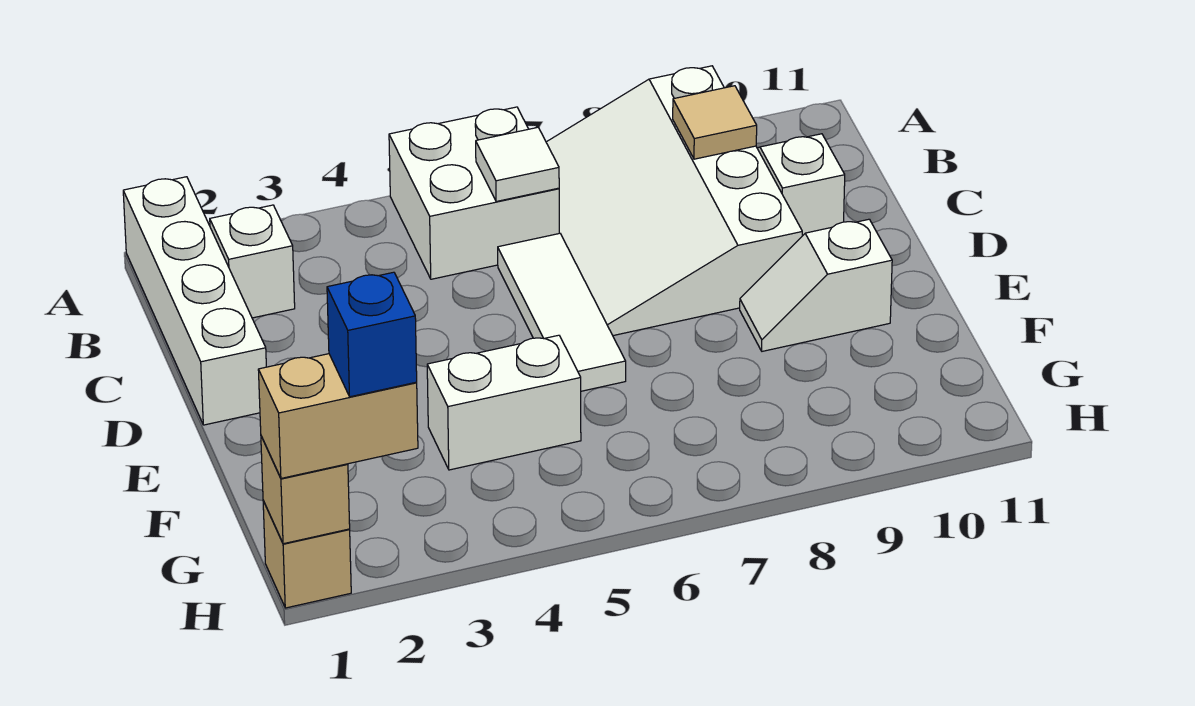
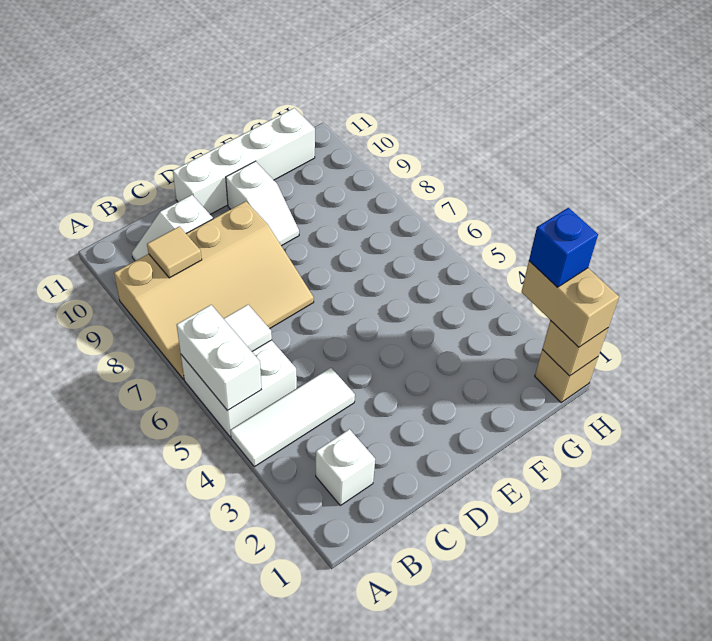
white 1x4 brick [123,177,266,425] -> white 1x4 brick moved to [173,108,315,214]
white 3x4 slope [546,66,802,336] -> tan 3x4 slope [114,201,314,379]
white 1x3 tile [498,233,626,391] -> white 1x3 tile moved to [230,368,355,467]
white 1x2 brick [427,335,581,470] -> white 1x2 brick moved to [177,305,262,411]

